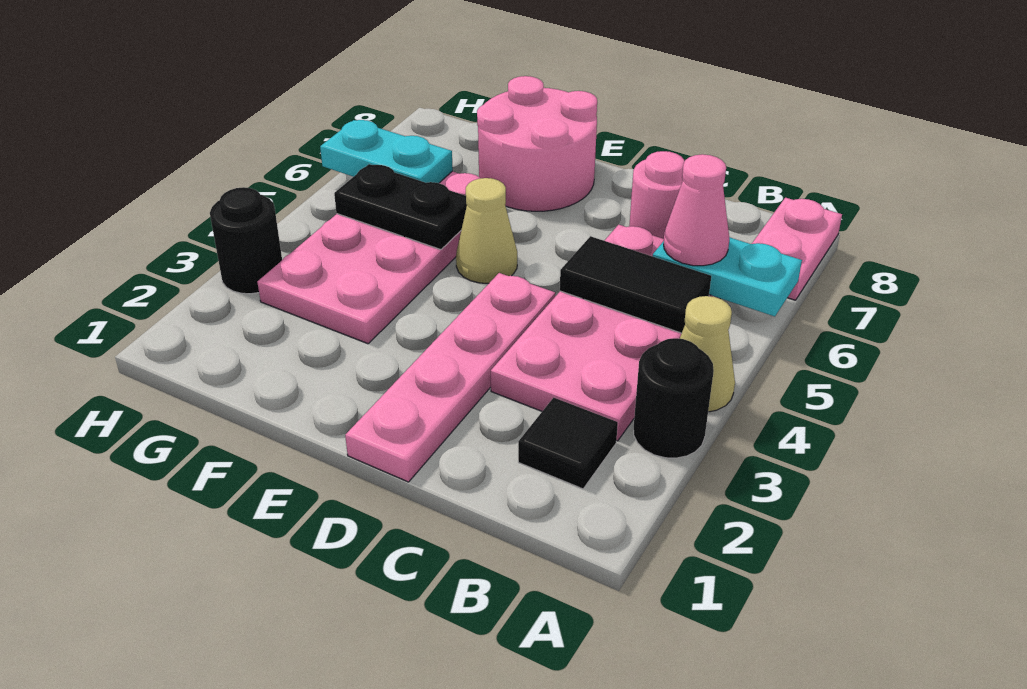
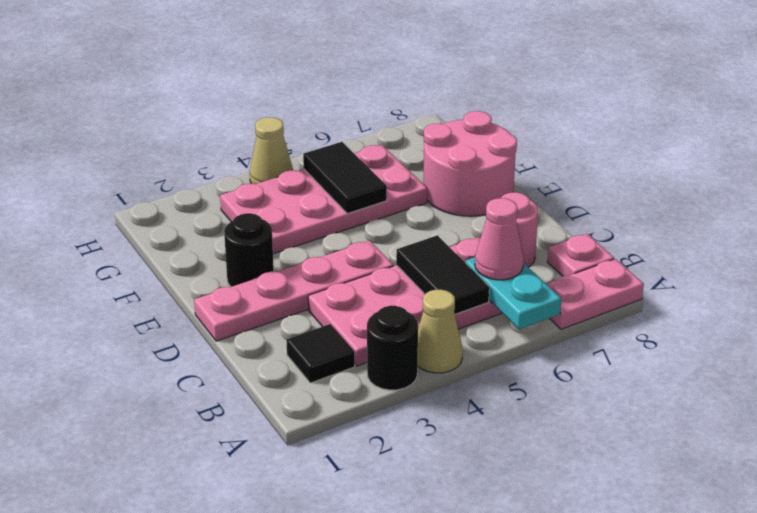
none -> pink 1x1 plate [548,234,614,276]
tan 1x1 cone [456,178,517,283] -> tan 1x1 cone moved to [250,117,293,184]
black 1x2 plate [334,164,467,250] -> black 1x2 tile [303,142,387,214]
cyan 1x2 plate [320,120,453,183] -> none
black 1x1 round brick [210,187,282,294] -> black 1x1 round brick moved to [224,213,274,287]

